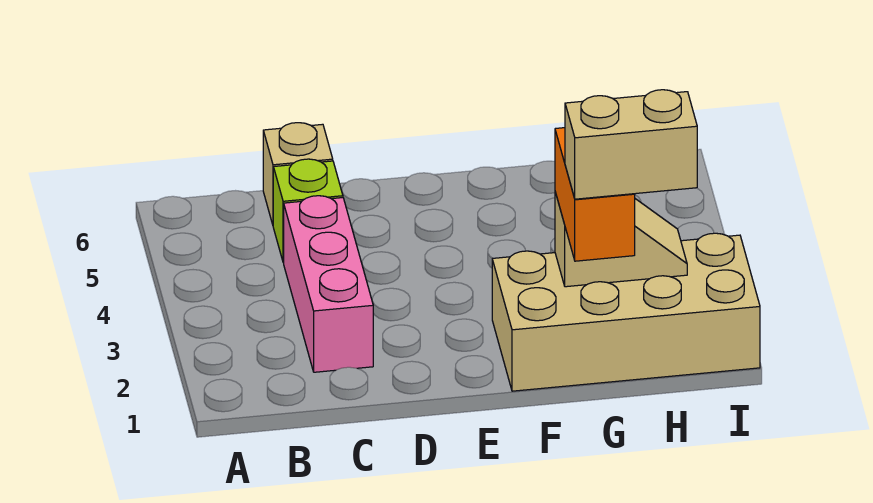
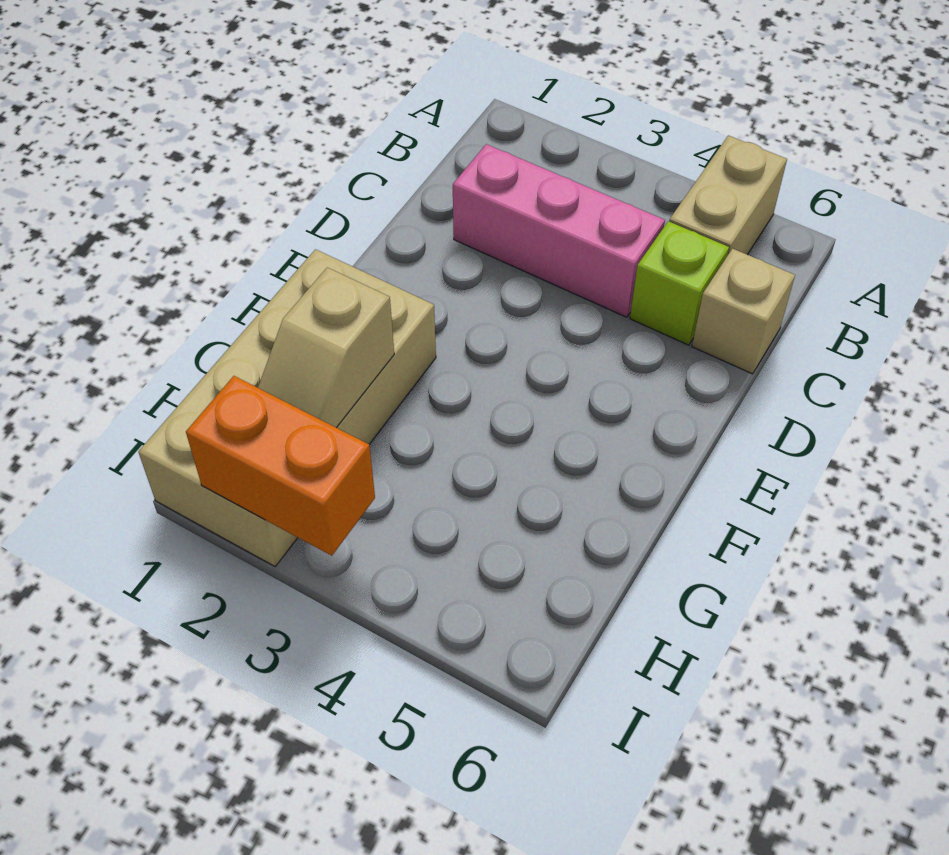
orange 1x2 brick [555,128,635,261] -> orange 1x2 brick moved to [186,376,375,556]
tan 1x2 brick [565,90,697,199] -> tan 1x2 brick moved to [669,135,787,256]

